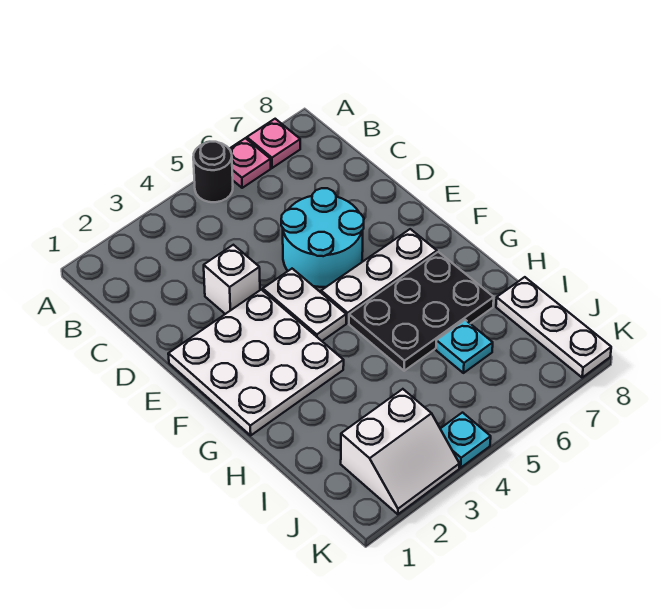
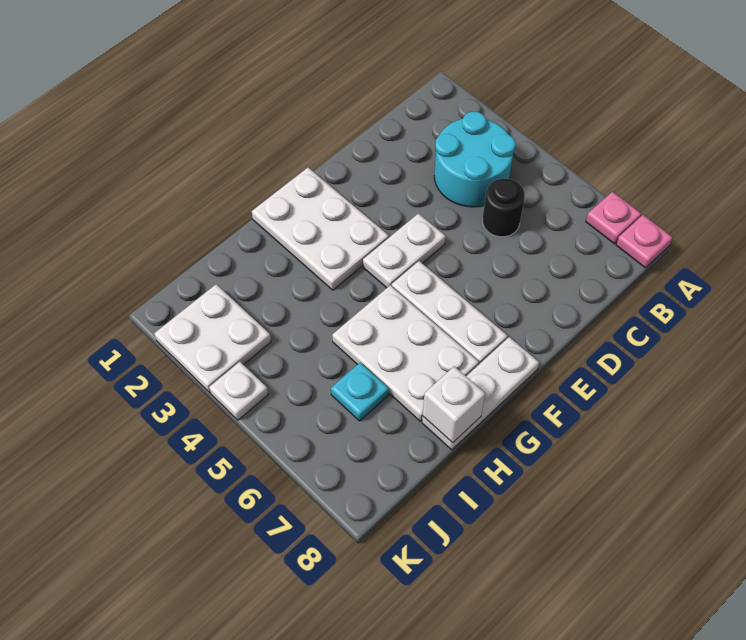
black 1x1 round brick [193,142,233,202] -> black 1x1 round brick moved to [483,179,525,237]
pink 1x1 plate [230,138,271,188] -> pink 1x1 plate moved to [616,215,673,268]
white 1x1 brick [204,245,260,314] -> white 1x1 brick moved to [423,366,485,443]
cyan 2x2 round brick [281,188,364,287] -> cyan 2x2 round brick moved to [434,112,515,207]
white 3x3 plate [168,290,344,435] -> white 2x3 plate [252,168,389,290]
black 2x3 plate [349,252,494,371] -> white 2x3 plate [332,285,479,421]
white 1x3 plate [496,277,611,377] -> white 1x3 plate moved to [422,337,539,450]
white 2x2 slope [341,389,459,514] -> white 2x2 plate [154,284,271,393]
cyan 1x1 plate [440,413,491,468] -> white 1x1 plate [209,362,268,420]

